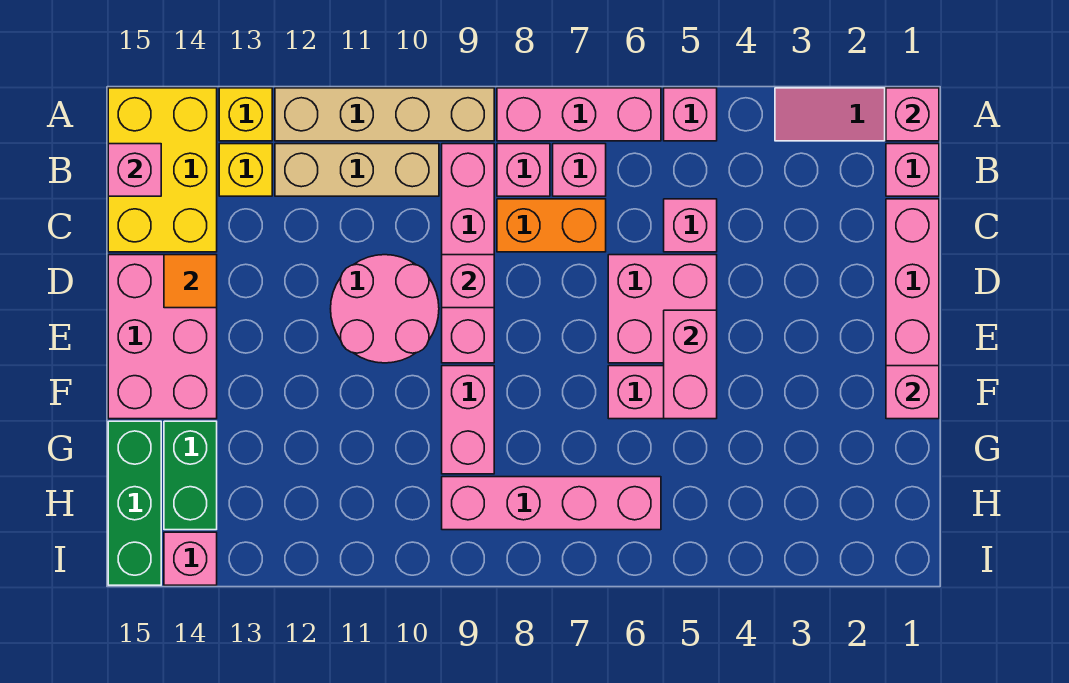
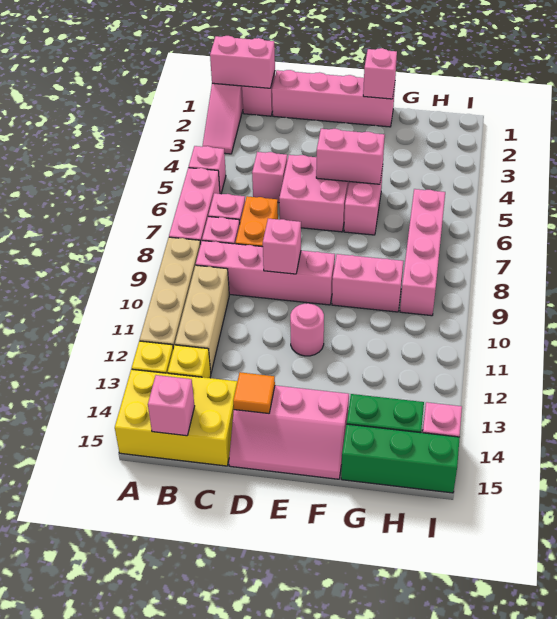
pink 1x1 brick [886,88,939,141] -> pink 1x2 brick [210,36,275,88]
pink 2x2 round brick [331,255,439,363] -> pink 1x1 round brick [290,303,324,356]
pink 2x3 brick [108,255,217,419] -> pink 2x3 slope [229,385,349,479]

